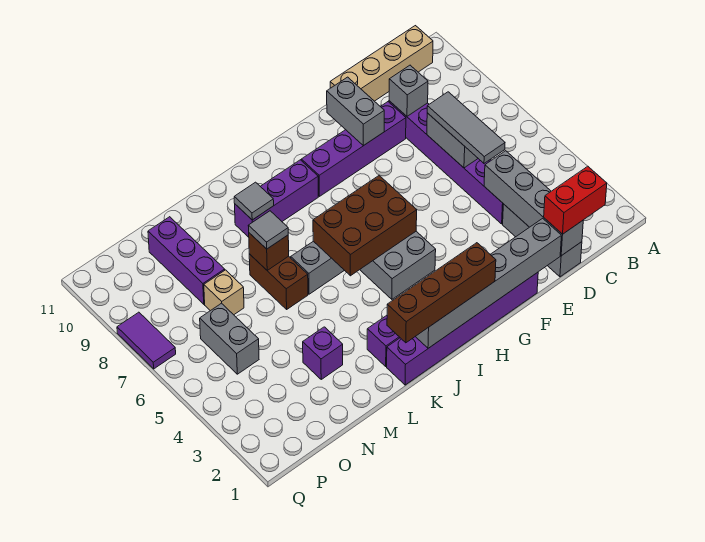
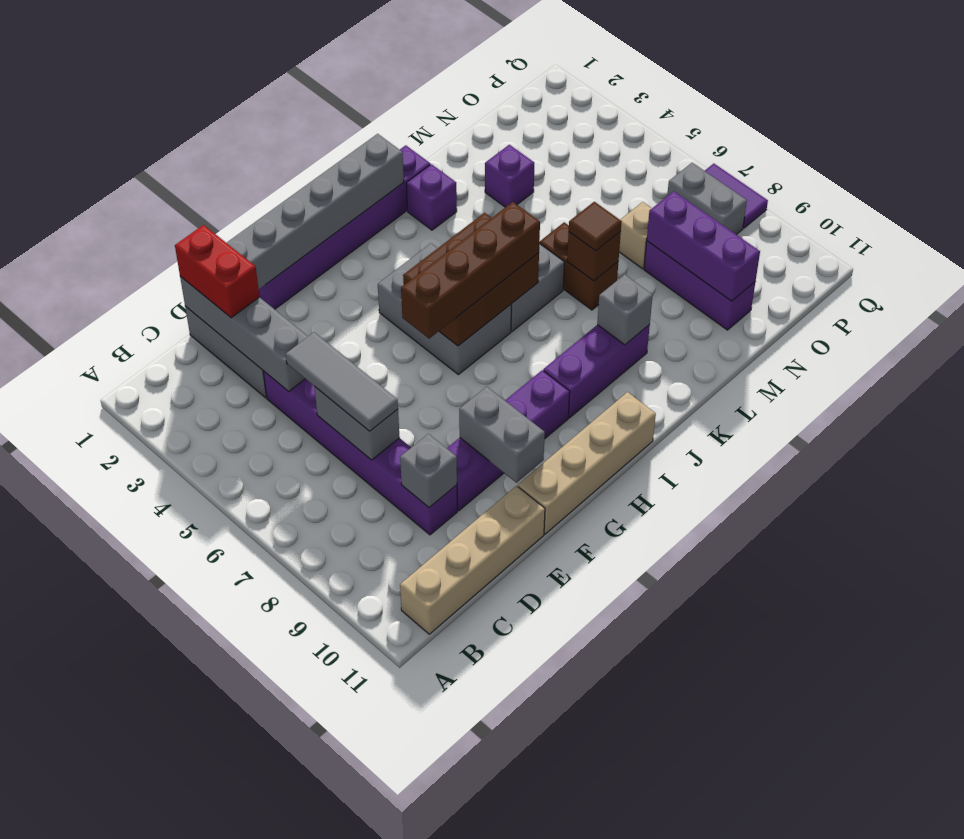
red 1x2 brick [544,166,607,234] -> red 1x2 brick turned to [175,225,259,318]
none -> tan 1x4 brick [518,392,656,534]
brown 1x4 brick [387,243,496,343] -> brown 1x4 brick moved to [401,202,540,339]
grey 1x1 tile [234,182,274,220] -> grey 1x1 brick [597,275,653,345]
grey 1x1 tile [248,211,288,249] -> brown 1x1 tile [569,202,622,251]
none -> purple 1x3 brick [647,191,760,301]
grey 1x2 brick [200,303,259,374] -> grey 1x2 brick moved to [667,163,747,235]

